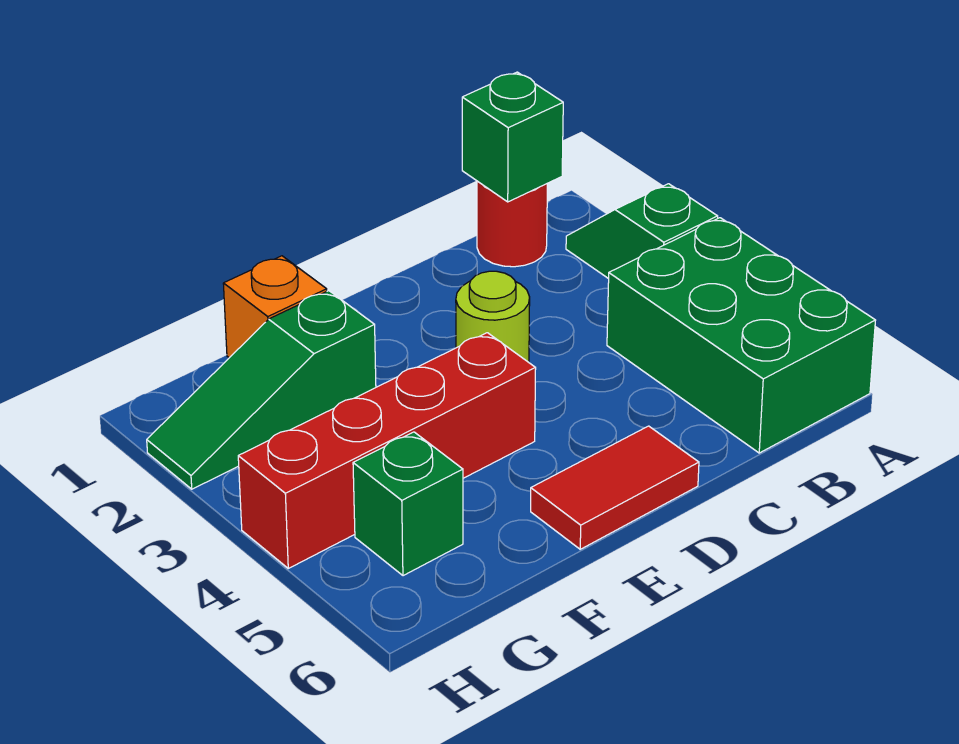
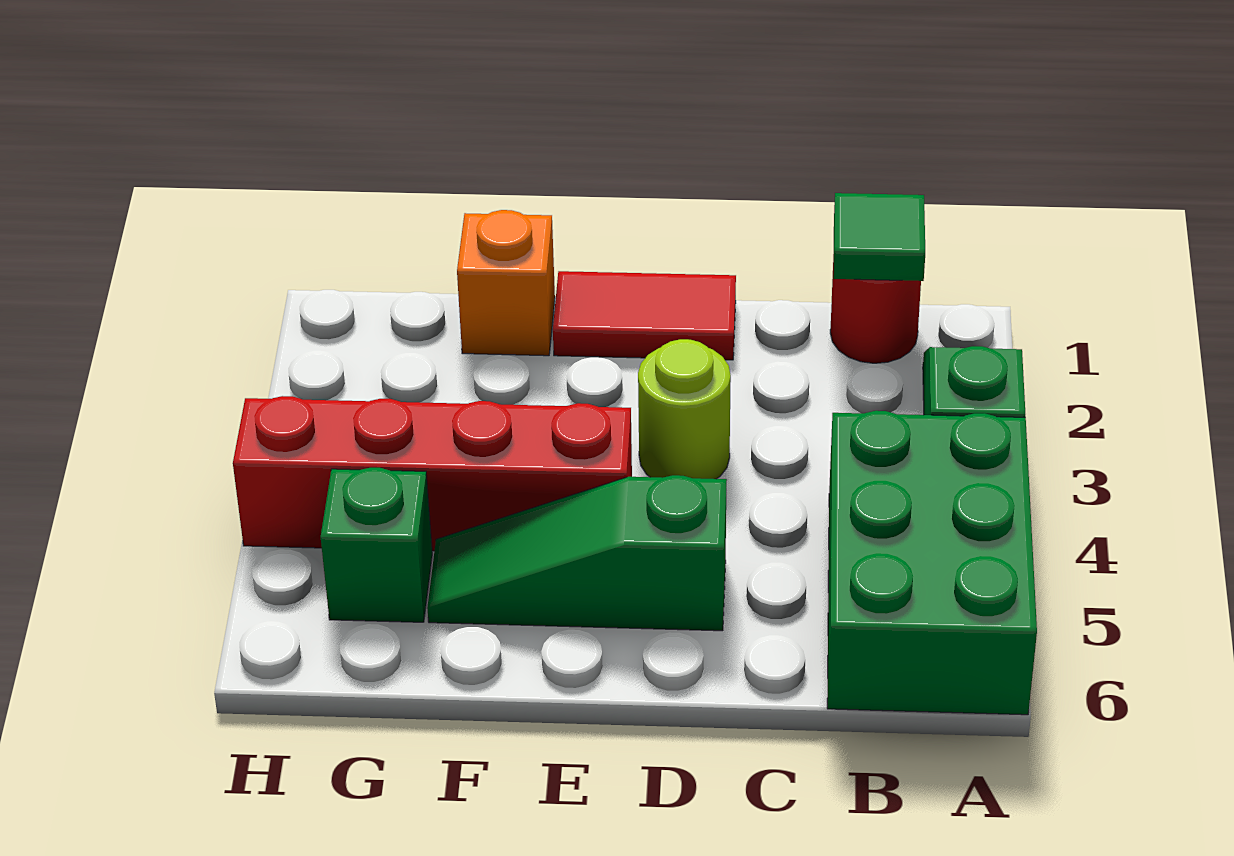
green 1x1 brick [462,72,563,202] -> green 1x1 tile [833,193,925,281]
red 1x2 tile [531,426,699,549] -> red 1x2 tile moved to [553,271,736,360]
green 1x3 slope [147,291,376,489] -> green 1x3 slope moved to [427,475,727,631]

